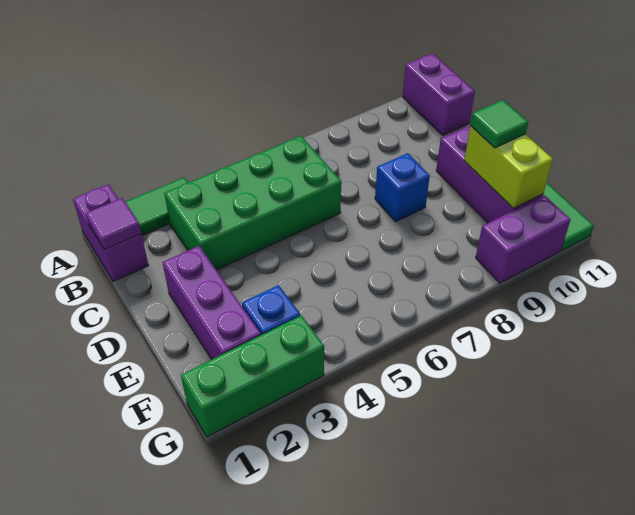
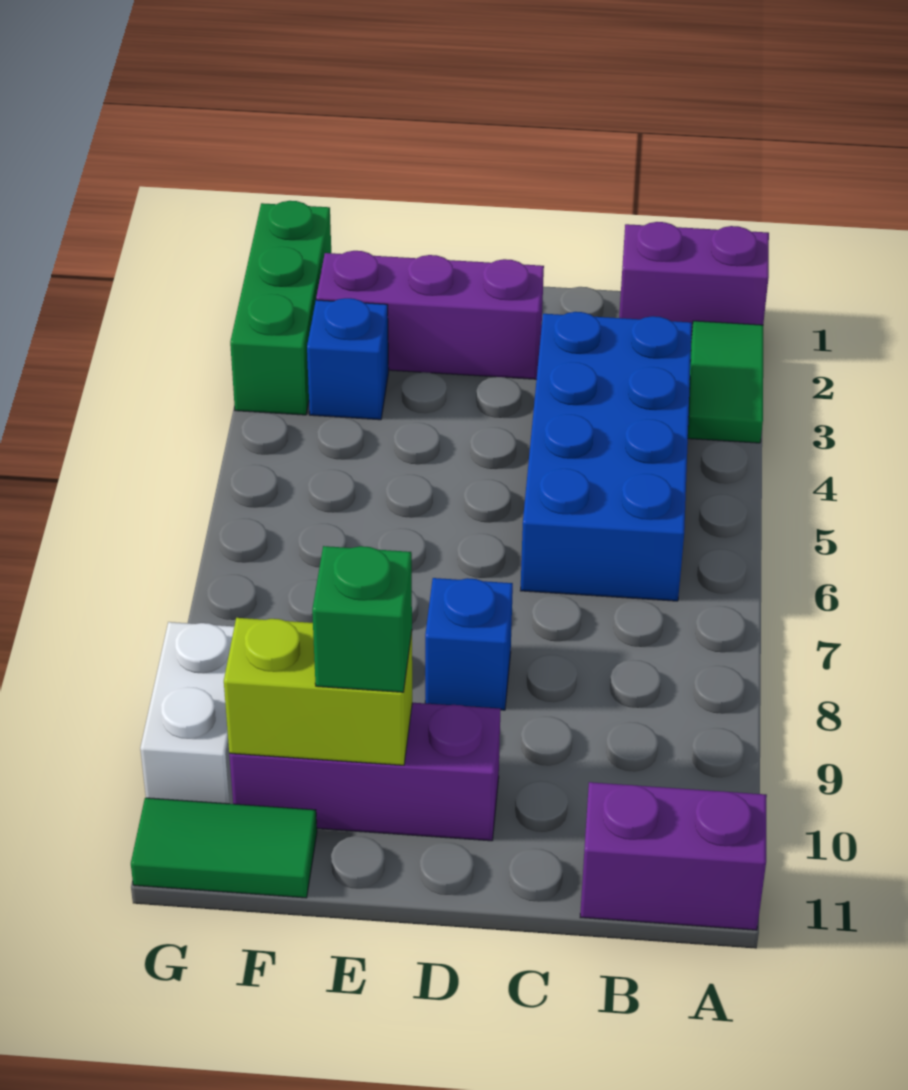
purple 1x1 tile [85,198,141,250] -> none
green 2x4 brick [164,136,341,270] -> blue 2x4 brick [520,312,692,601]
green 1x1 tile [470,100,528,148] -> green 1x1 brick [312,546,412,692]
purple 1x2 brick [476,195,570,283] -> white 1x2 brick [140,622,234,804]

